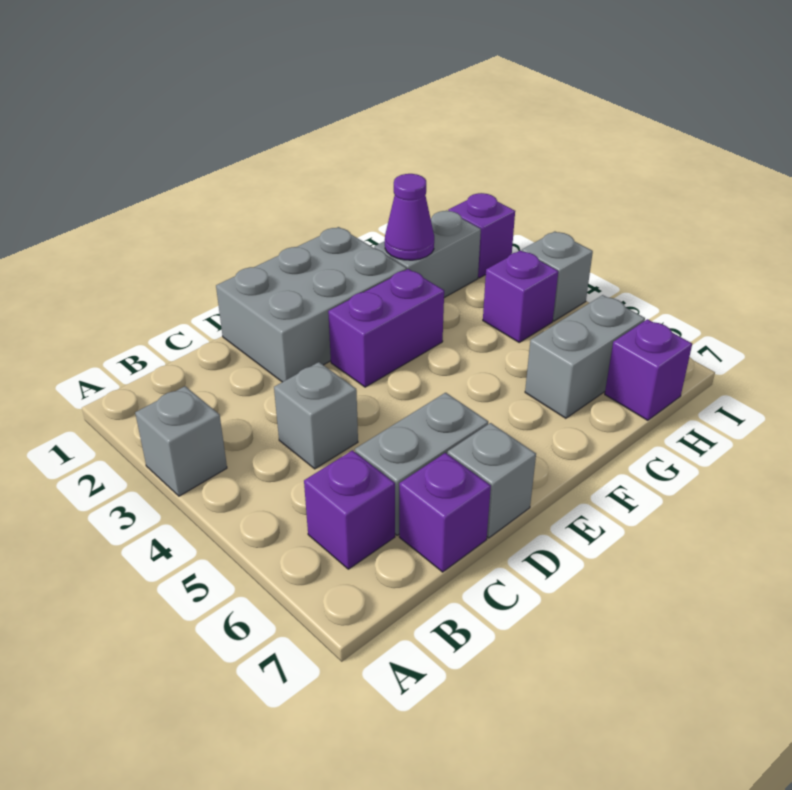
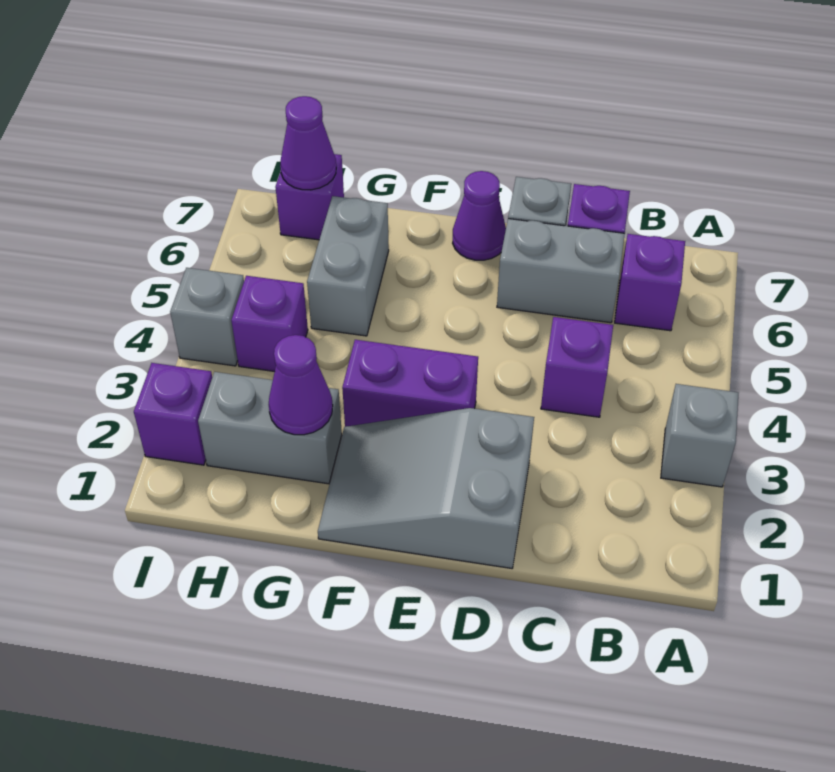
grey 1x1 brick [274,362,358,469] -> purple 1x1 brick [541,317,613,417]
grey 2x3 brick [216,227,407,382] -> grey 2x3 slope [318,408,534,568]
none -> purple 1x1 cone [453,171,506,260]
grey 1x2 brick [525,295,645,418] -> grey 1x2 brick turned to [307,196,389,336]
none -> purple 1x1 cone [280,96,336,190]

